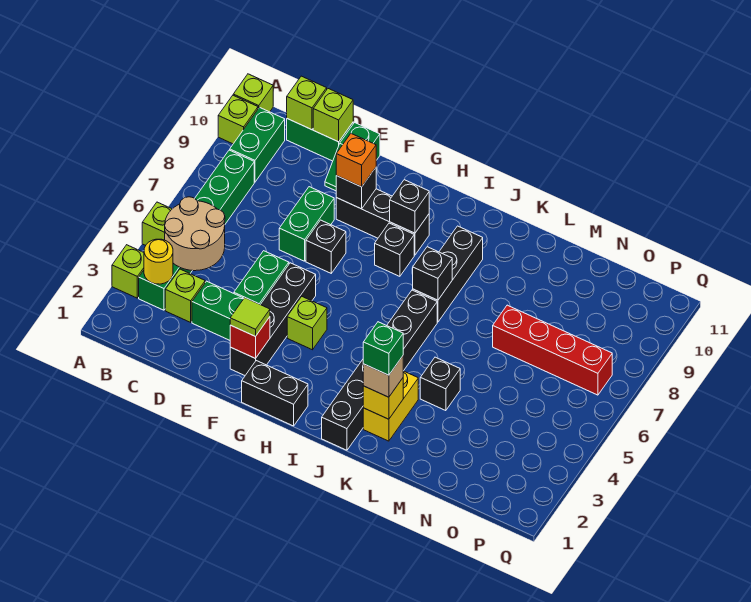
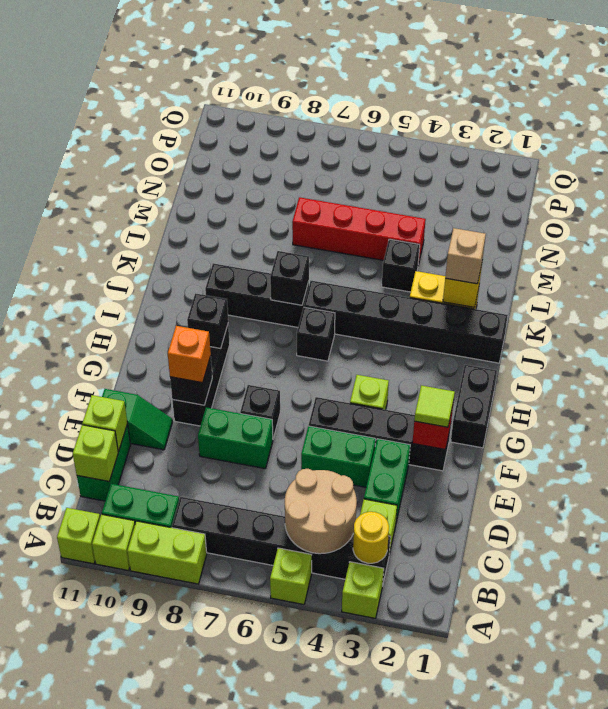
none -> lime 1x2 brick [127,521,207,584]
green 1x6 brick [139,150,254,310] -> black 1x6 brick [172,497,391,586]
black 1x1 brick [375,223,414,276] -> black 1x1 brick moved to [297,307,335,361]
green 1x1 brick [363,322,403,375] -> none
red 1x4 brick [493,305,612,395] -> red 1x4 brick turned to [292,197,426,265]

